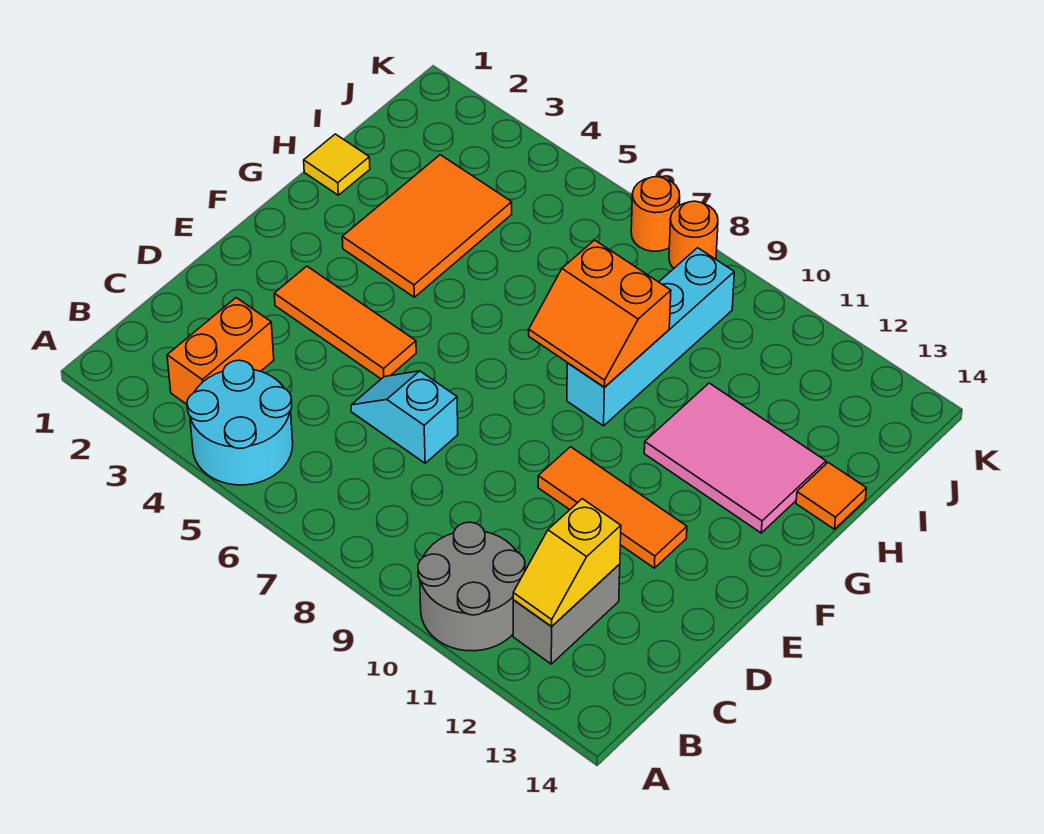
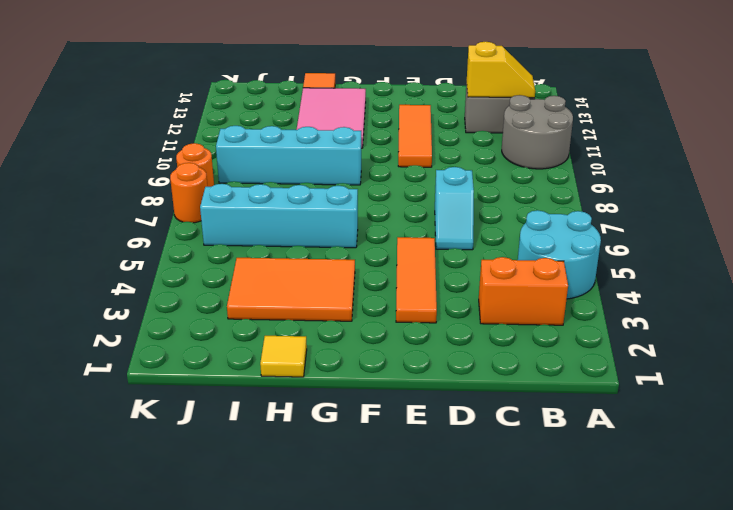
none -> cyan 1x4 brick [200,184,358,248]
orange 2x2 slope [529,240,671,387] -> none

